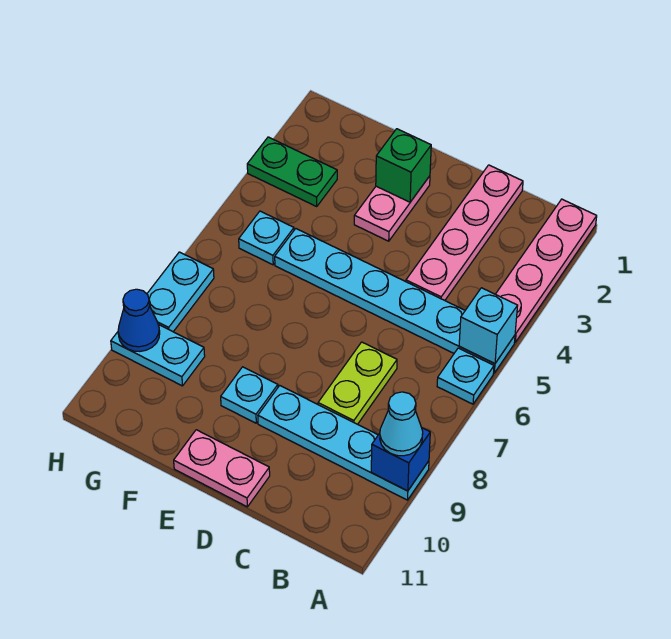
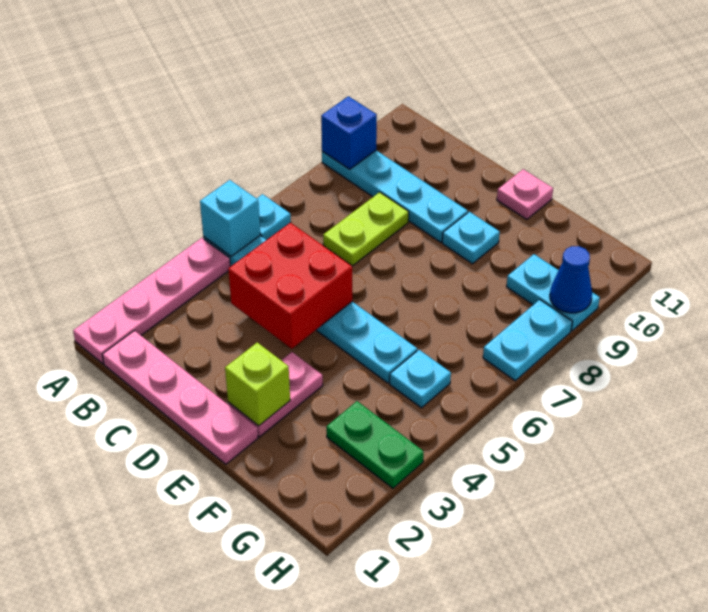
cyan 1x1 cone [380,392,423,456] -> none
pink 1x4 plate [406,165,523,300] -> pink 1x4 plate turned to [102,331,258,464]
none -> red 2x2 brick [228,223,352,349]
pink 1x2 plate [174,430,270,507] -> pink 1x1 plate [497,169,553,219]
green 1x1 brick [376,129,431,202] -> lime 1x1 brick [225,342,290,426]

